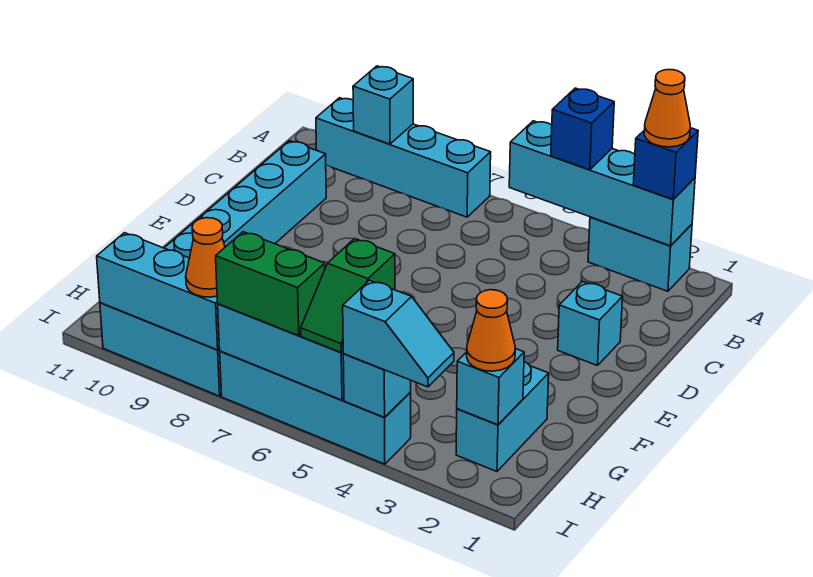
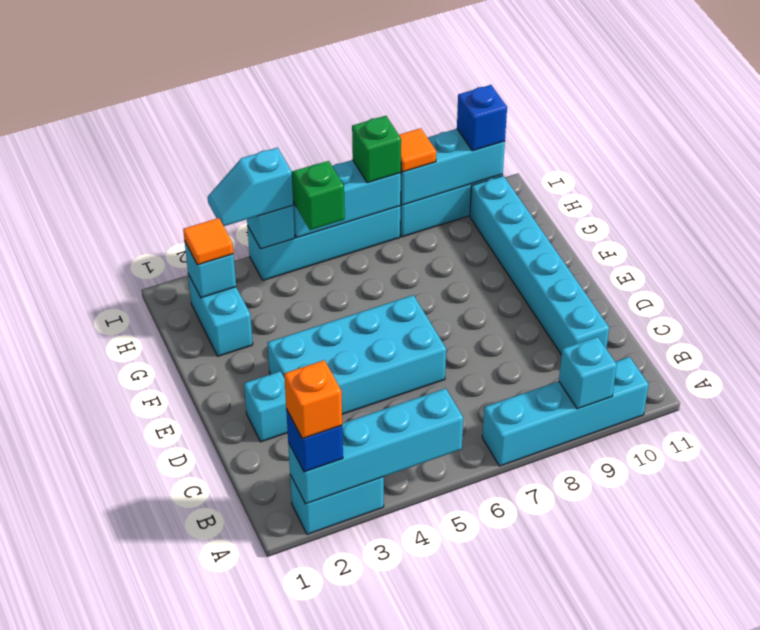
orange 1x1 cone [644,70,690,147] -> orange 1x1 brick [284,360,342,439]
blue 1x1 brick [551,88,614,170] -> blue 1x1 brick moved to [457,85,507,151]
none -> cyan 2x4 brick [268,295,446,414]
orange 1x1 cone [467,290,515,371] -> orange 1x1 tile [183,218,233,265]
green 1x2 brick [216,232,325,336] -> green 1x1 brick [352,116,401,183]
orange 1x1 cone [186,218,225,297] -> orange 1x1 tile [399,128,436,172]

